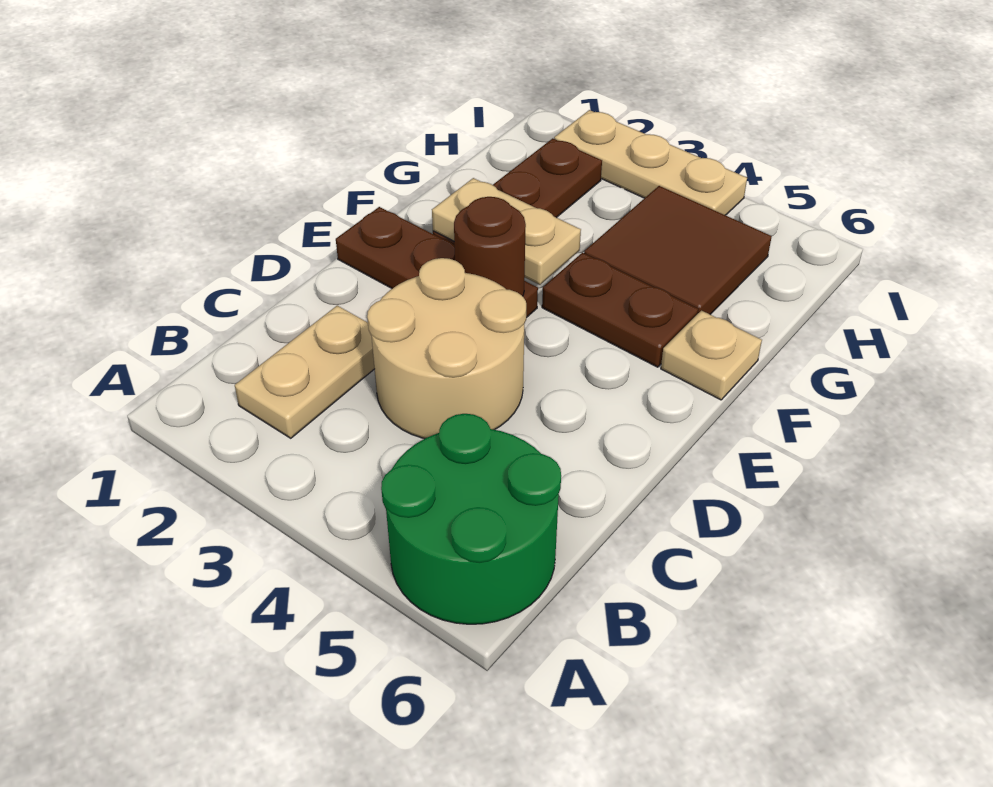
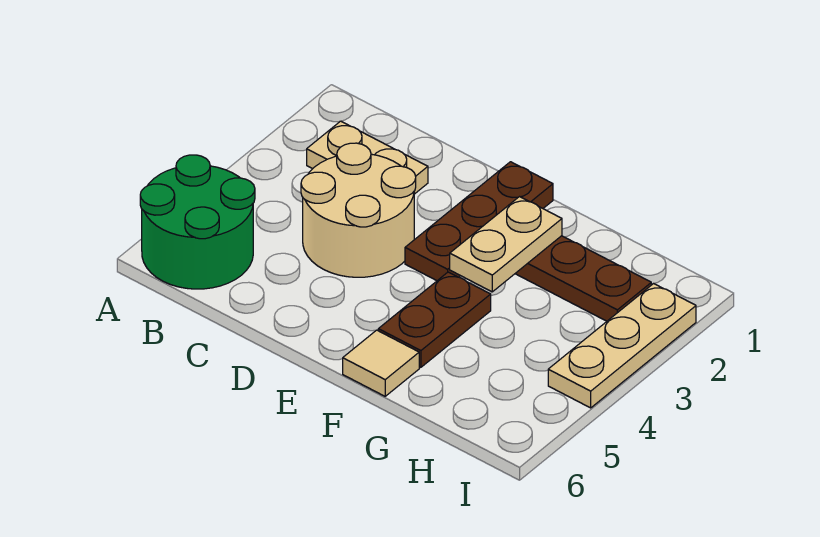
brown 1x1 round brick [454,197,526,296] -> none
tan 1x1 plate [661,311,762,400] -> tan 1x1 tile [343,330,419,396]
brown 2x2 tile [584,186,772,314] -> none

